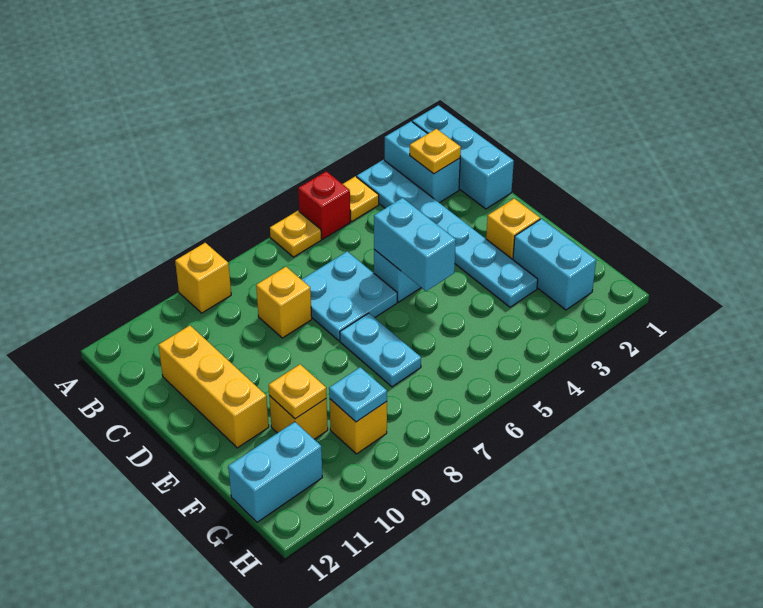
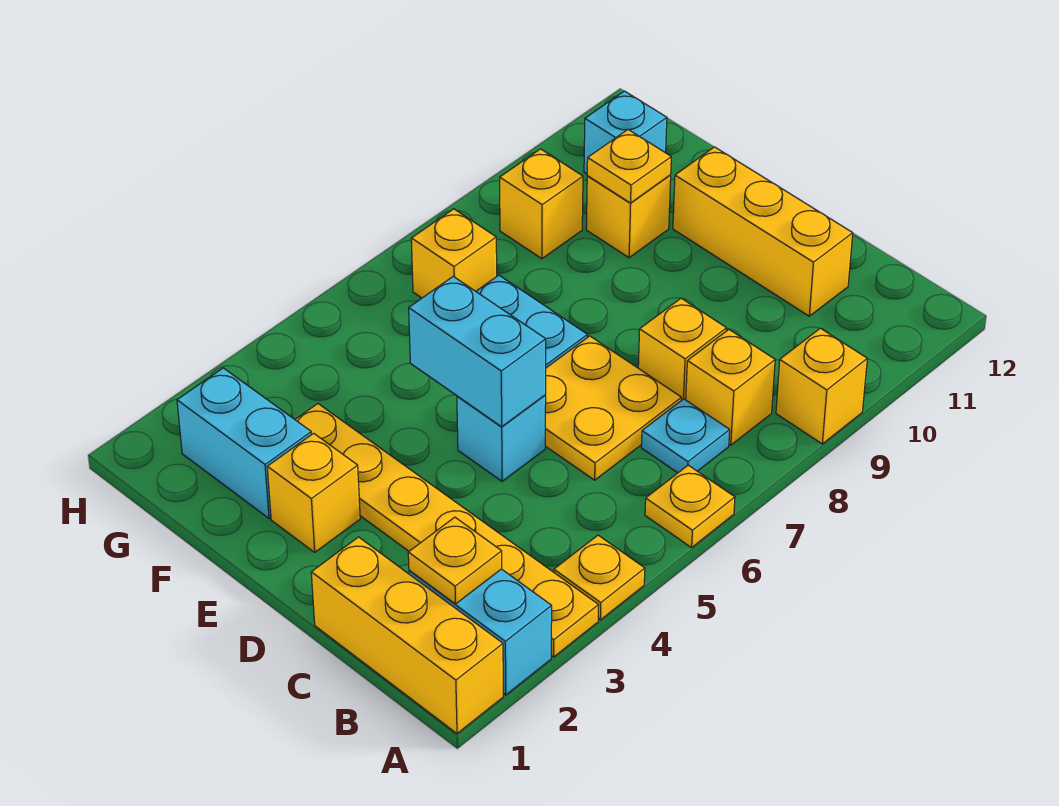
cyan 1x3 brick [412,105,514,209] -> yellow 1x3 brick [311,537,503,734]
cyan 1x6 plate [357,160,538,307] -> yellow 1x6 plate [295,404,599,657]
red 1x1 brick [298,171,350,239] -> none
none -> yellow 1x1 brick [686,330,775,445]
cyan 2x2 plate [302,251,397,341] -> yellow 2x2 plate [545,336,681,480]
none -> yellow 1x1 brick [411,209,497,298]
cyan 1x1 plate [329,367,387,422] -> cyan 1x1 plate moved to [641,399,730,473]
cyan 1x2 brick [228,422,322,522] -> cyan 1x1 brick [584,91,667,174]

